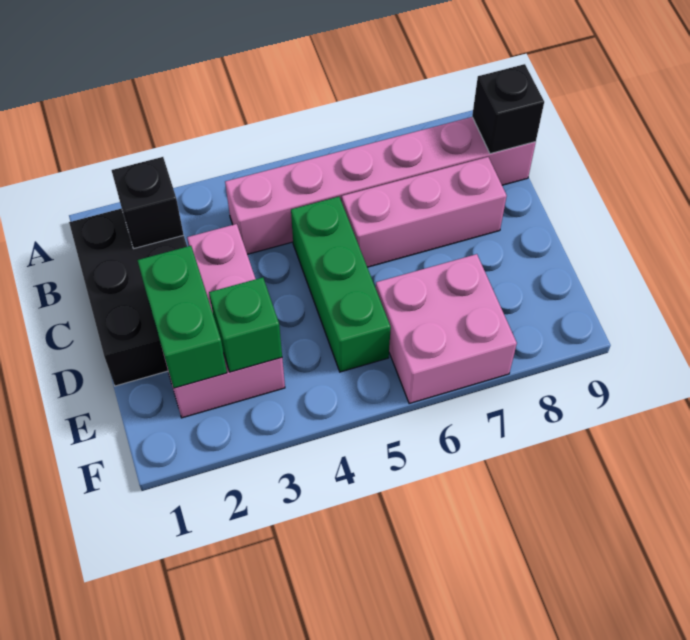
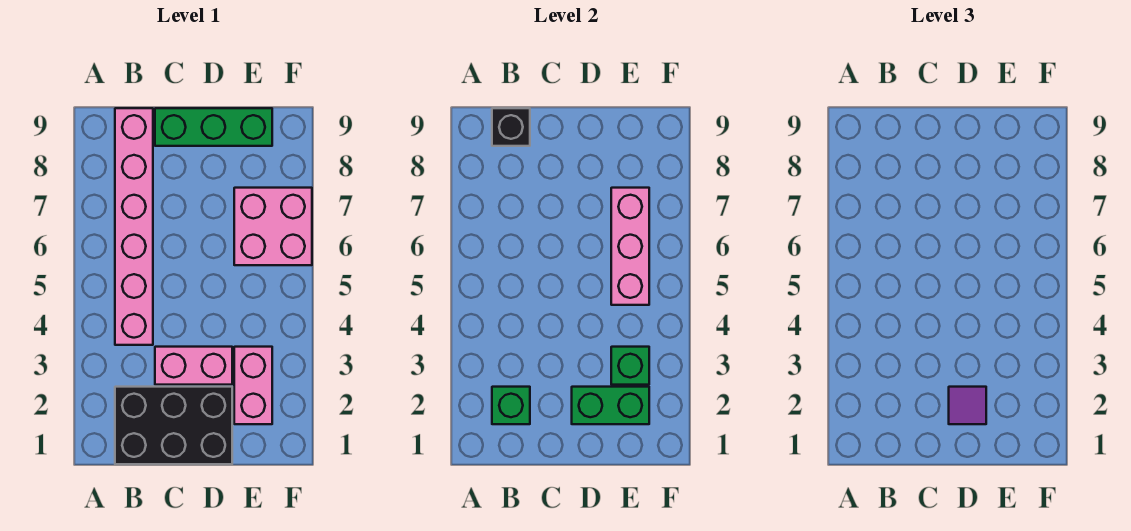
black 1x1 brick [112,157,184,248] -> green 1x1 brick [492,387,530,424]
green 1x3 brick [291,197,391,372] -> green 1x3 brick moved to [155,108,272,146]
pink 1x3 brick [342,157,507,267] -> pink 1x3 brick moved to [611,188,649,305]
none -> purple 1x1 tile [949,387,986,424]

